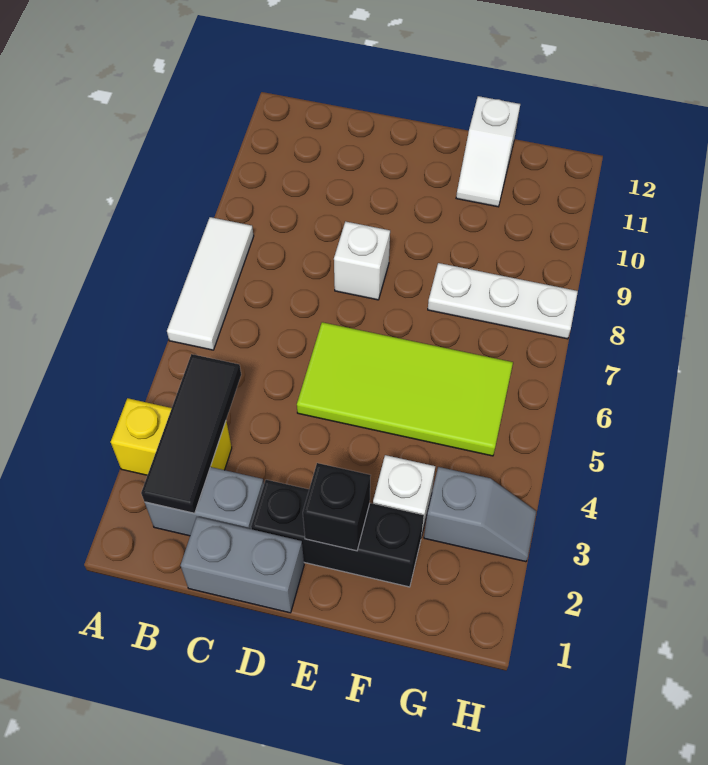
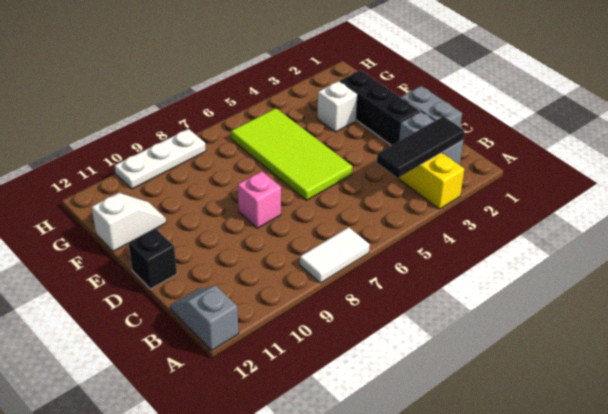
white 1x3 tile [167,217,254,350] -> white 1x2 tile [300,227,370,283]
white 1x1 brick [334,221,390,300] -> pink 1x1 brick [238,171,281,228]
black 1x1 brick [303,463,371,551] -> black 1x1 brick moved to [128,228,177,289]
white 1x3 plate [428,263,578,339] -> white 1x3 plate turned to [115,129,206,189]
grey 1x2 slope [424,467,536,562] -> grey 1x2 slope moved to [171,286,239,350]

